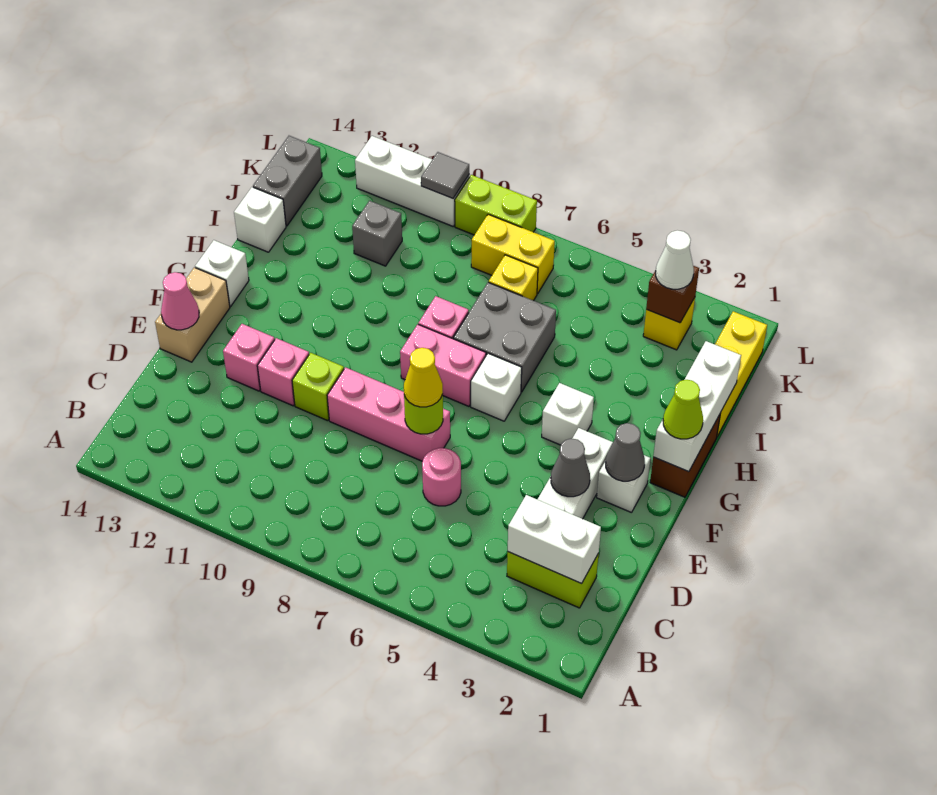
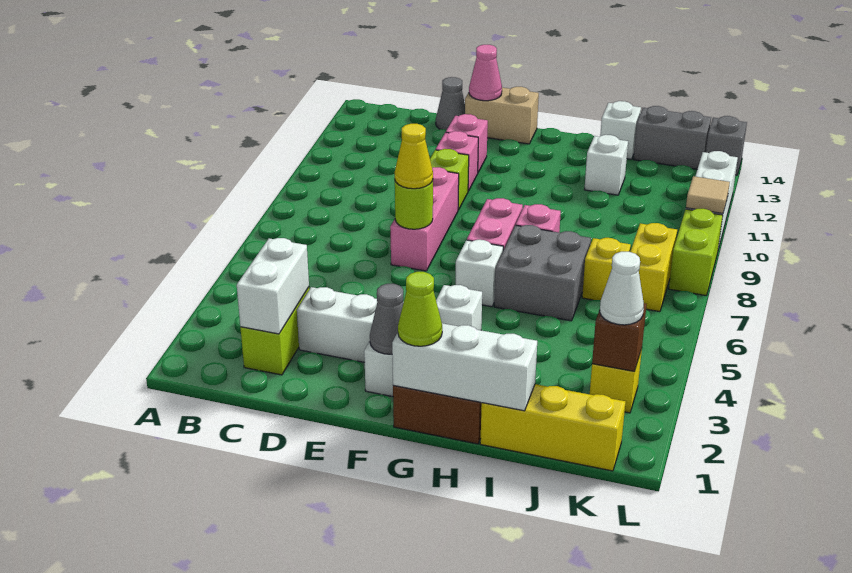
pink 1x1 round brick [422,448,461,506] -> none
grey 1x1 cone [551,438,590,497] -> grey 1x1 cone moved to [436,77,465,130]
white 1x1 brick [195,240,249,306] -> white 1x1 brick moved to [584,135,628,195]
grey 1x1 brick [352,201,402,266] -> grey 1x1 brick moved to [706,116,747,175]
grey 1x1 tile [421,152,469,198] -> tan 1x1 tile [686,176,730,214]

